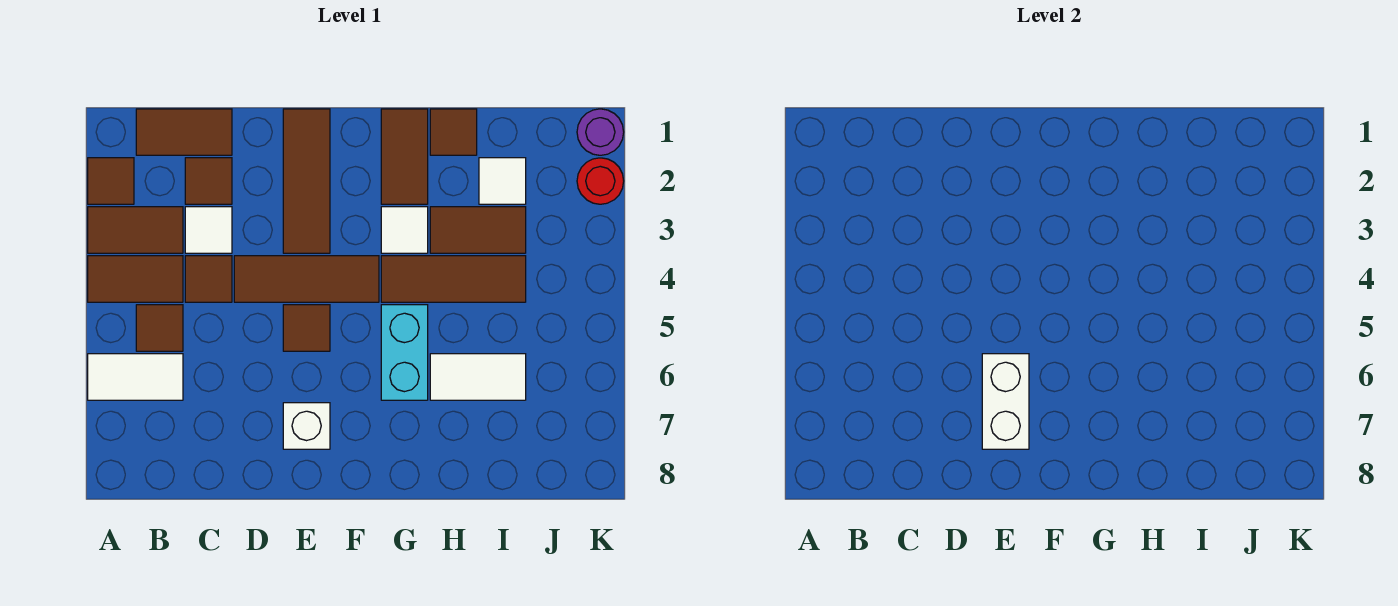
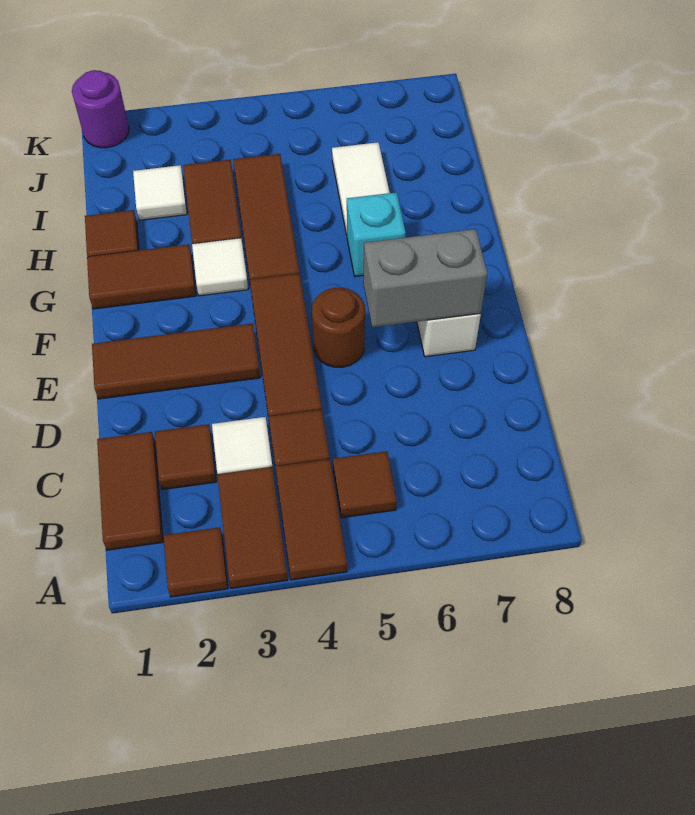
white 1x2 tile [88,354,183,400] -> none
brown 1x1 tile [283,305,330,351] -> brown 1x1 round brick [312,288,365,367]
white 1x2 brick [982,354,1029,449] -> grey 1x2 brick [363,229,487,327]
cyan 1x2 brick [381,305,428,400] -> cyan 1x1 brick [347,192,406,277]
red 1x1 round brick [577,158,624,204] -> none

